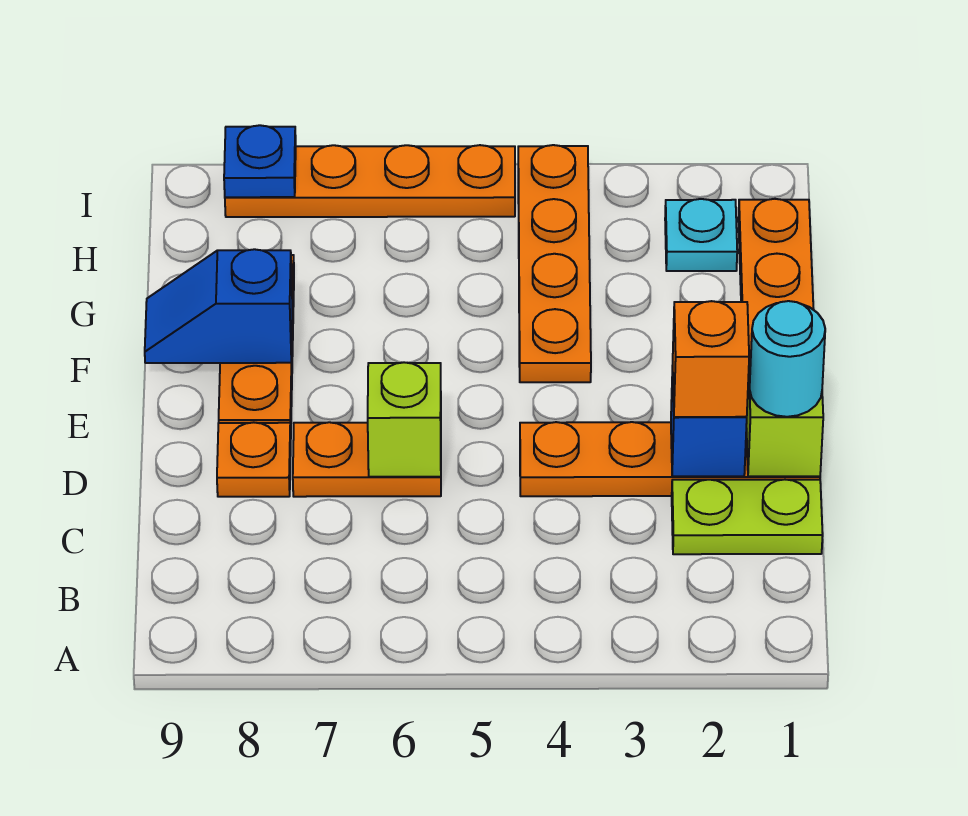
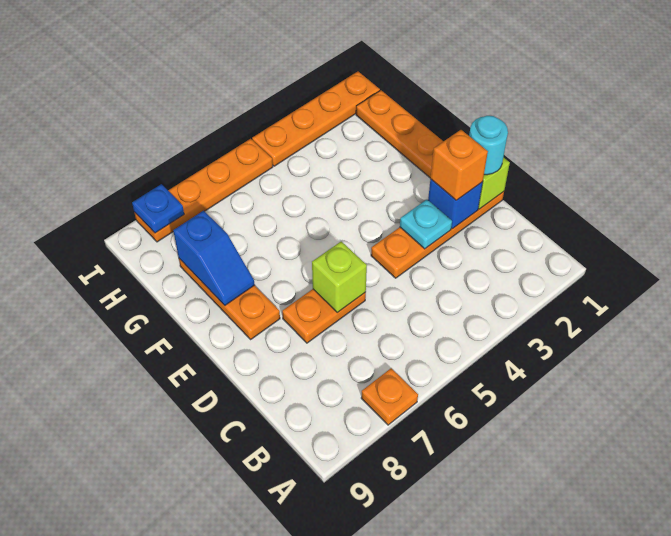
lime 1x2 plate [672,480,823,554] -> none
orange 1x1 plate [217,422,291,497] -> orange 1x1 plate moved to [361,368,418,425]
orange 1x4 plate [518,145,591,382] -> orange 1x4 plate turned to [252,72,380,166]
blue 1x2 slope [145,249,292,363] -> blue 1x2 slope turned to [173,211,255,305]
cyan 1x1 plate [665,199,737,271] -> cyan 1x1 plate moved to [400,200,452,249]

